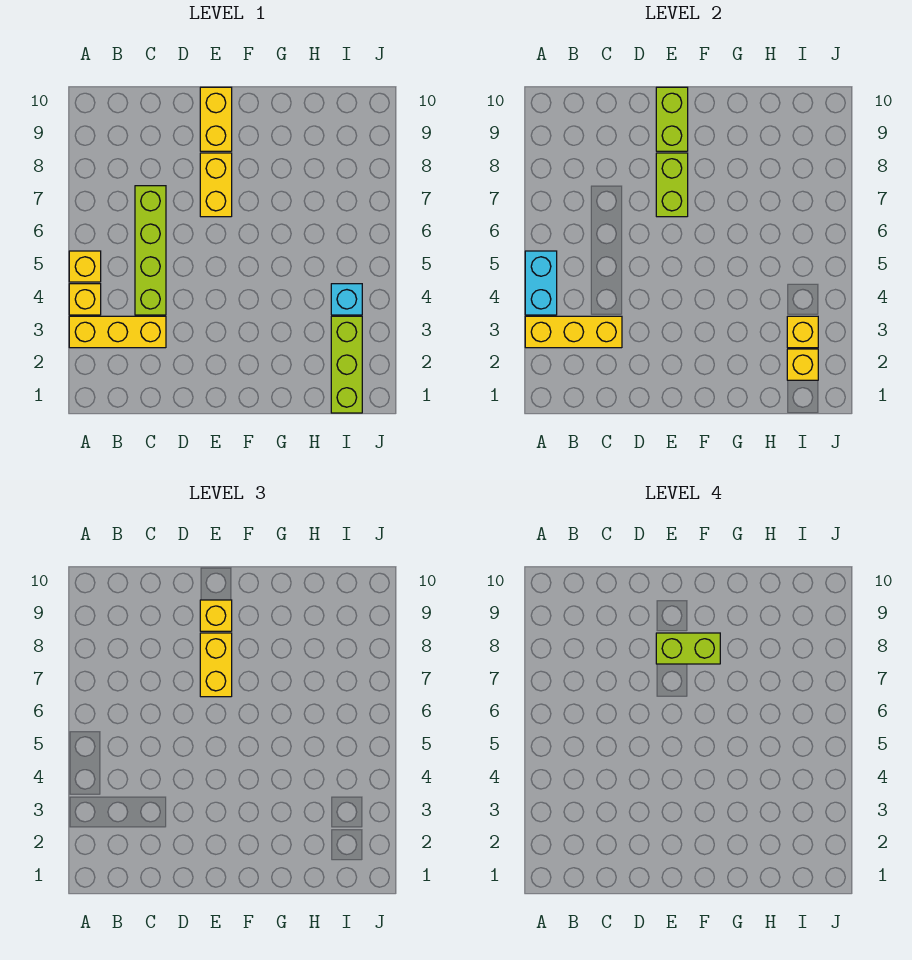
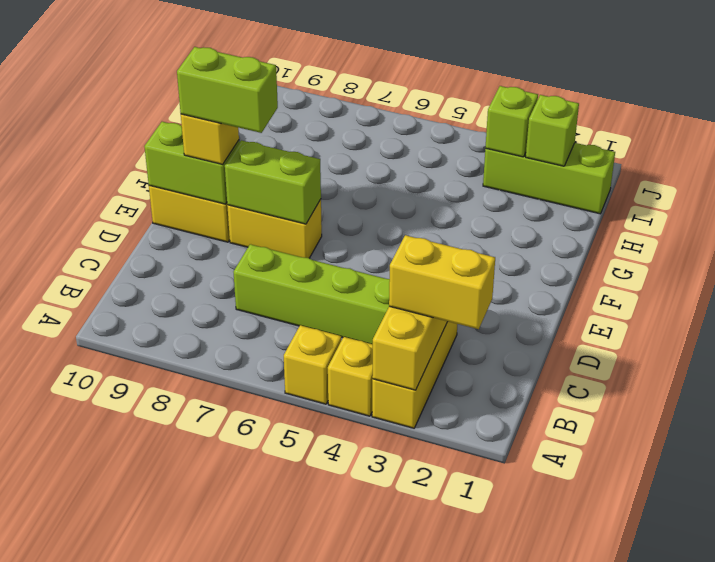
cyan 1x2 brick [525,251,557,315] -> none
yellow 1x2 brick [200,633,232,697] -> yellow 1x2 brick moved to [389,235,495,329]
lime 1x2 brick [656,633,720,664] -> lime 1x2 brick turned to [177,47,278,133]
yellow 1x1 brick [787,349,818,380] -> lime 1x1 brick [526,95,579,166]
yellow 1x1 brick [787,316,818,348] -> lime 1x1 brick [485,86,538,157]
cyan 1x1 brick [331,284,362,315] -> none

